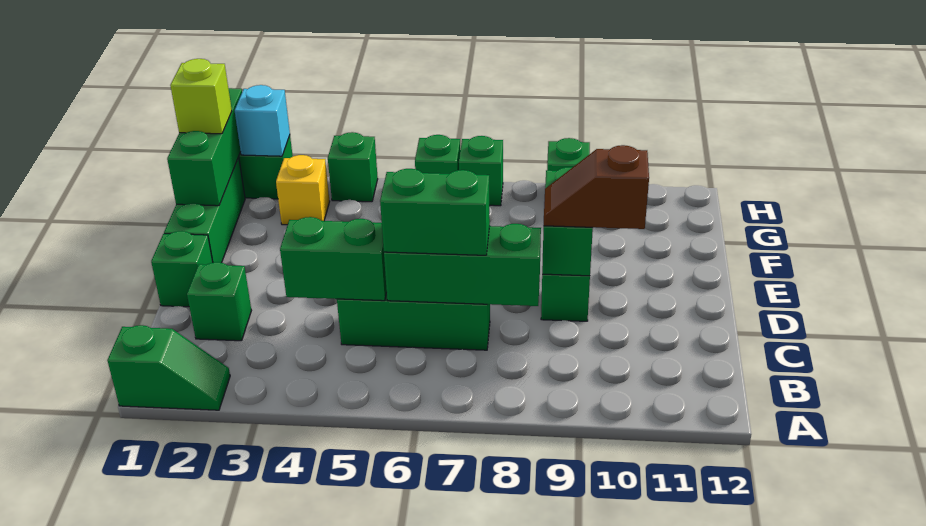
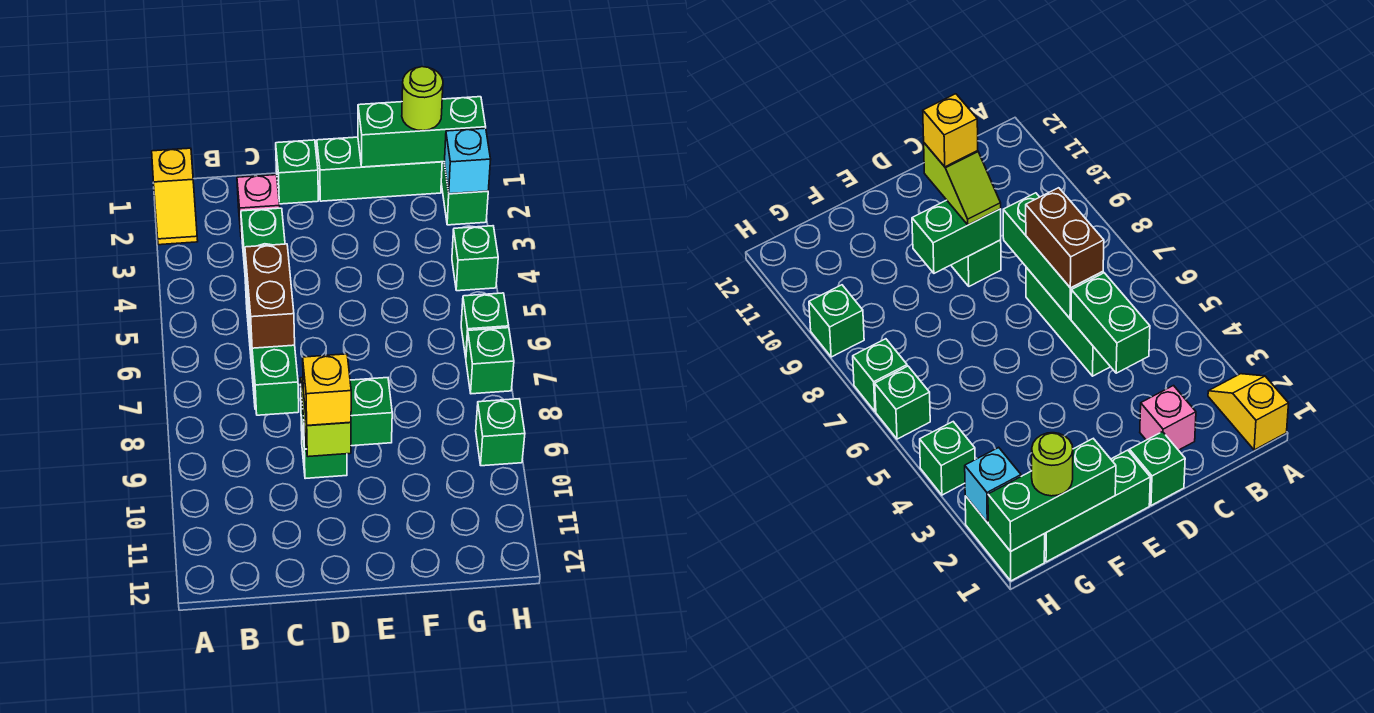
green 1x2 slope [107,325,230,410] -> yellow 1x2 slope [152,148,198,245]
green 1x1 brick [187,262,251,341] -> pink 1x1 brick [237,175,280,239]
green 1x2 brick [380,169,490,255] -> brown 1x2 brick [245,244,295,348]
brown 1x2 slope [544,145,649,229] -> lime 1x2 slope [300,377,351,457]
lime 1x1 brick [170,59,232,134] -> lime 1x1 round brick [402,67,443,131]
yellow 1x1 brick [276,155,330,225] -> yellow 1x1 brick moved to [303,354,351,426]

